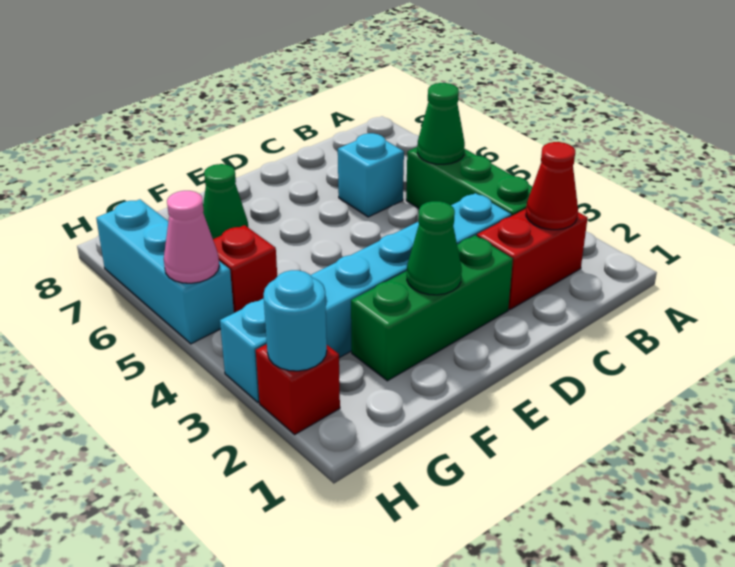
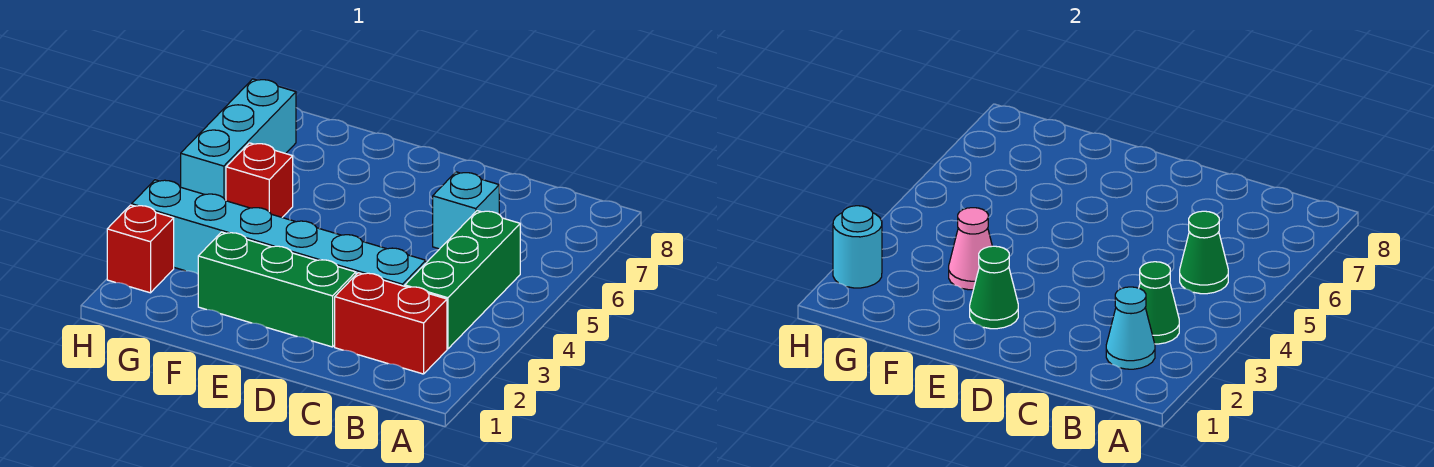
red 1x1 cone [526,142,578,230] -> cyan 1x1 cone [1106,287,1155,369]
green 1x1 cone [203,164,248,239] -> green 1x1 cone moved to [1139,262,1179,344]
pink 1x1 cone [164,191,219,283] -> pink 1x1 cone moved to [949,208,992,290]

